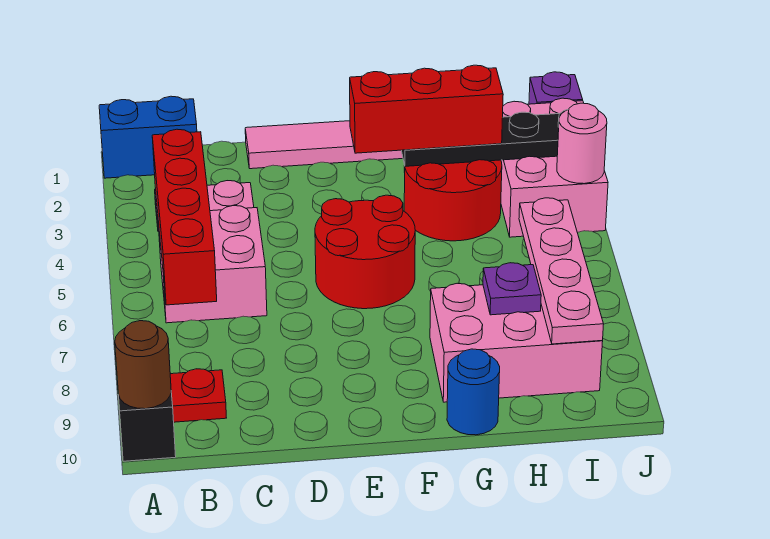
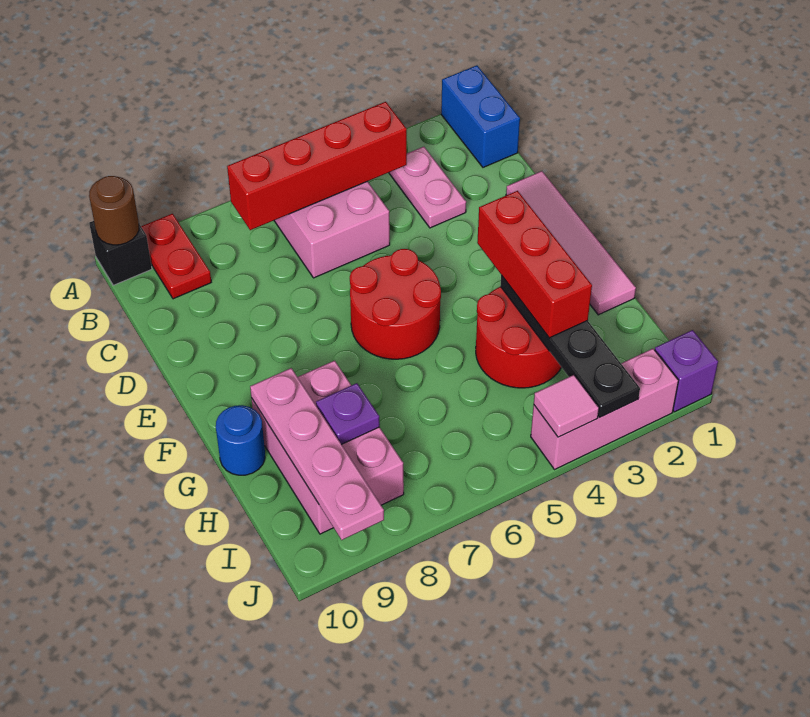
pink 2x3 brick [501,98,608,237] -> pink 1x3 brick [531,349,678,469]
pink 1x4 plate [519,198,604,344] -> pink 1x4 plate turned to [250,368,384,540]
pink 1x1 round brick [557,103,607,184] -> pink 1x1 tile [534,375,599,437]

